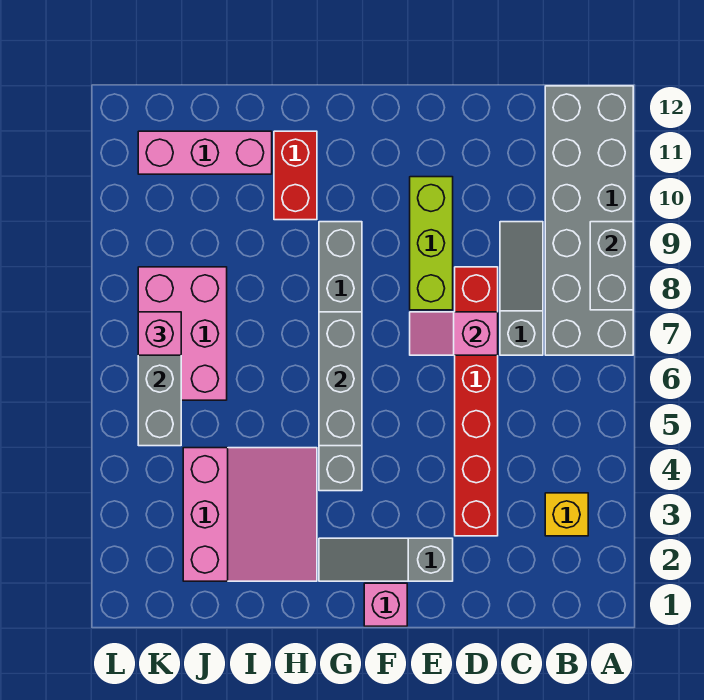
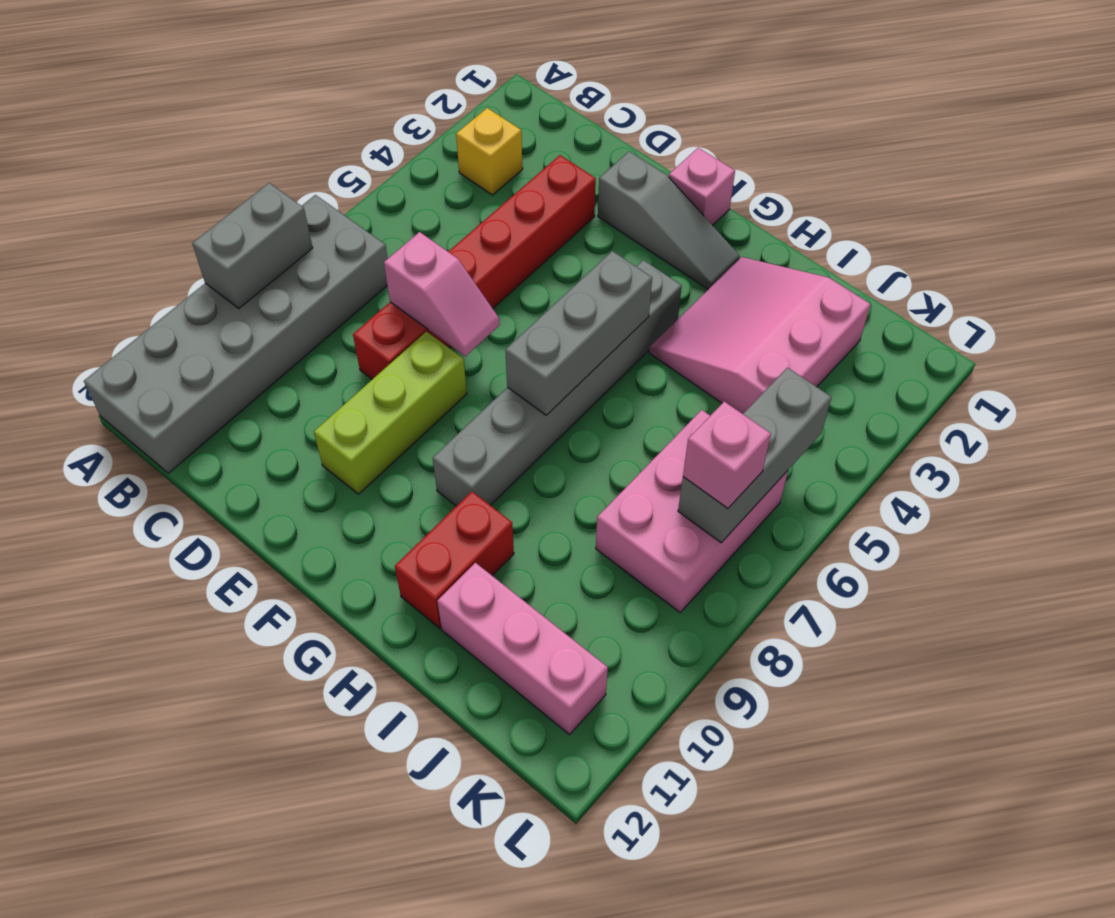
grey 1x3 slope [500,222,543,355] -> none

